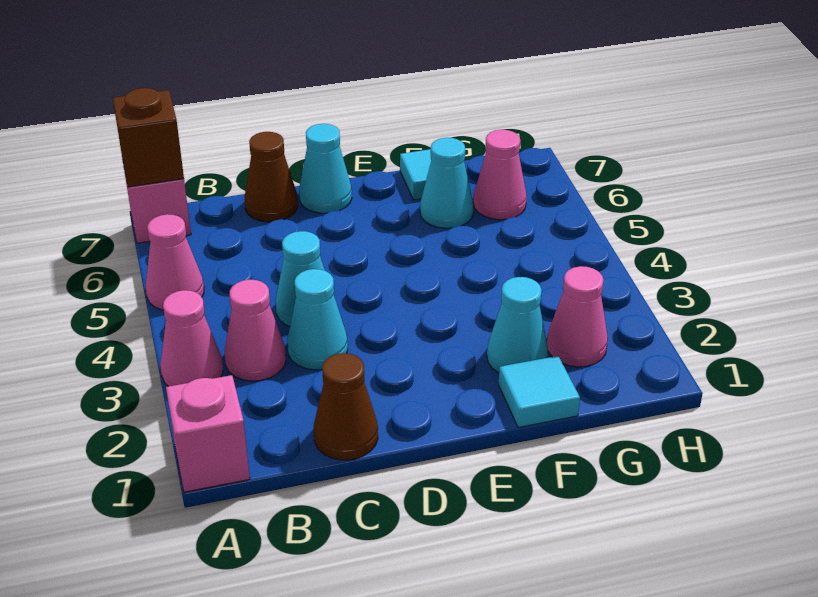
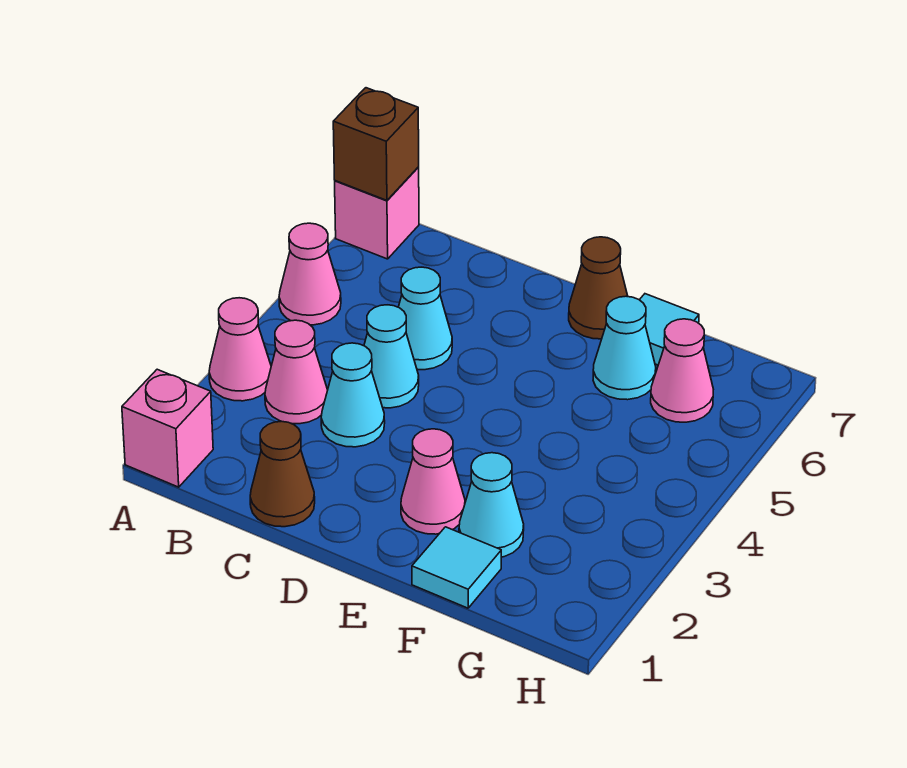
brown 1x1 cone [245,132,298,222] -> brown 1x1 cone moved to [569,237,628,339]
cyan 1x1 cone [299,124,352,213] -> cyan 1x1 cone moved to [399,267,452,370]
pink 1x1 cone [547,266,608,367] -> pink 1x1 cone moved to [401,429,465,534]

